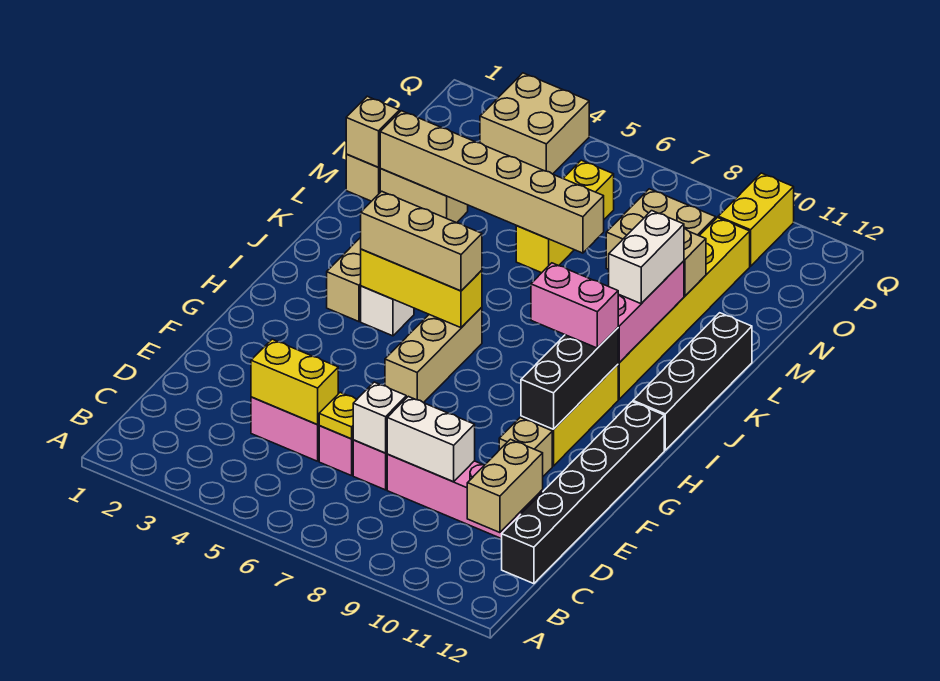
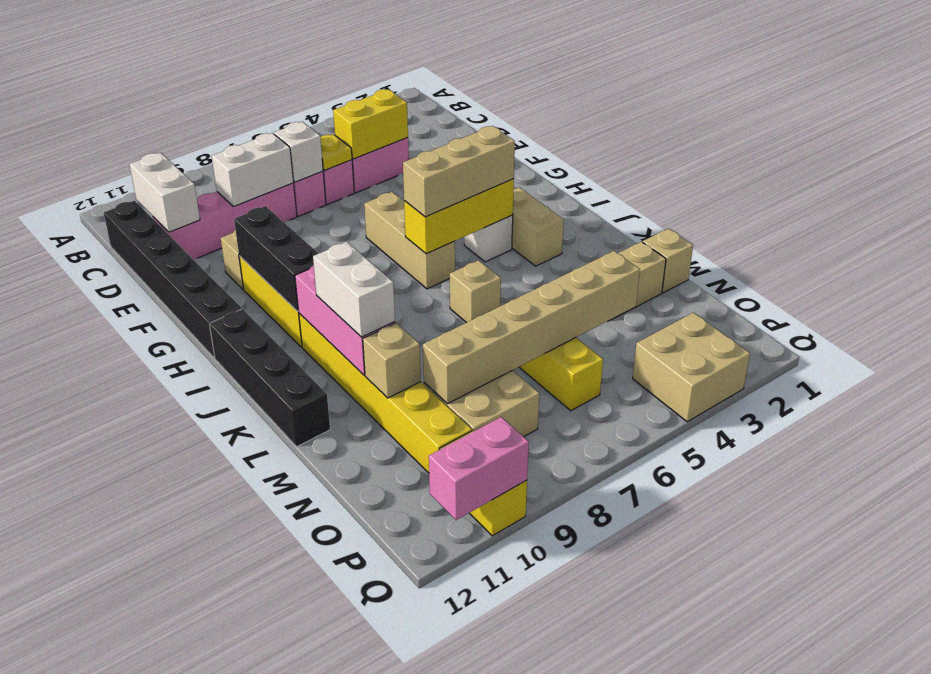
tan 1x2 brick [467,439,543,533] -> white 1x2 brick [129,153,200,232]
pink 1x2 brick [531,263,618,348] -> pink 1x2 brick moved to [429,417,529,520]
tan 1x1 brick [346,96,399,167] -> tan 1x1 brick moved to [450,260,501,323]
tan 1x6 brick [380,111,604,253] -> tan 1x6 brick moved to [423,251,640,404]

